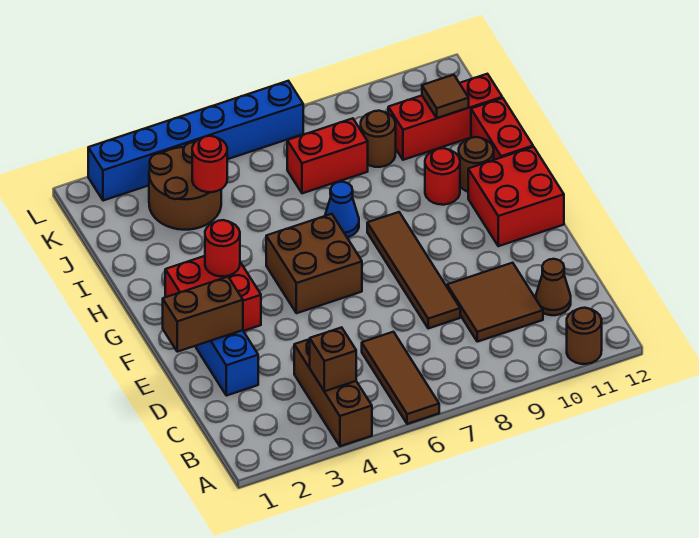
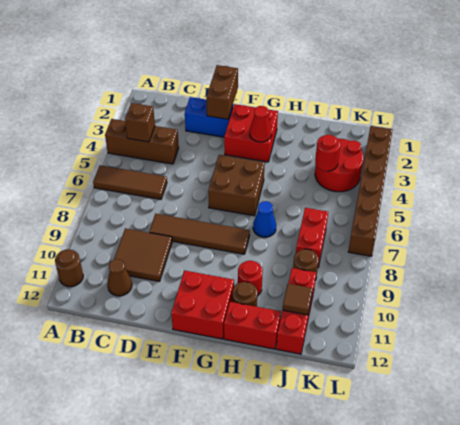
red 1x1 round brick [205,220,240,277] -> red 1x1 cone [250,106,272,142]
brown 2x2 round brick [149,142,221,230] -> red 2x2 round brick [315,139,363,192]
blue 1x6 brick [88,81,303,201] -> brown 1x6 brick [348,126,392,256]

